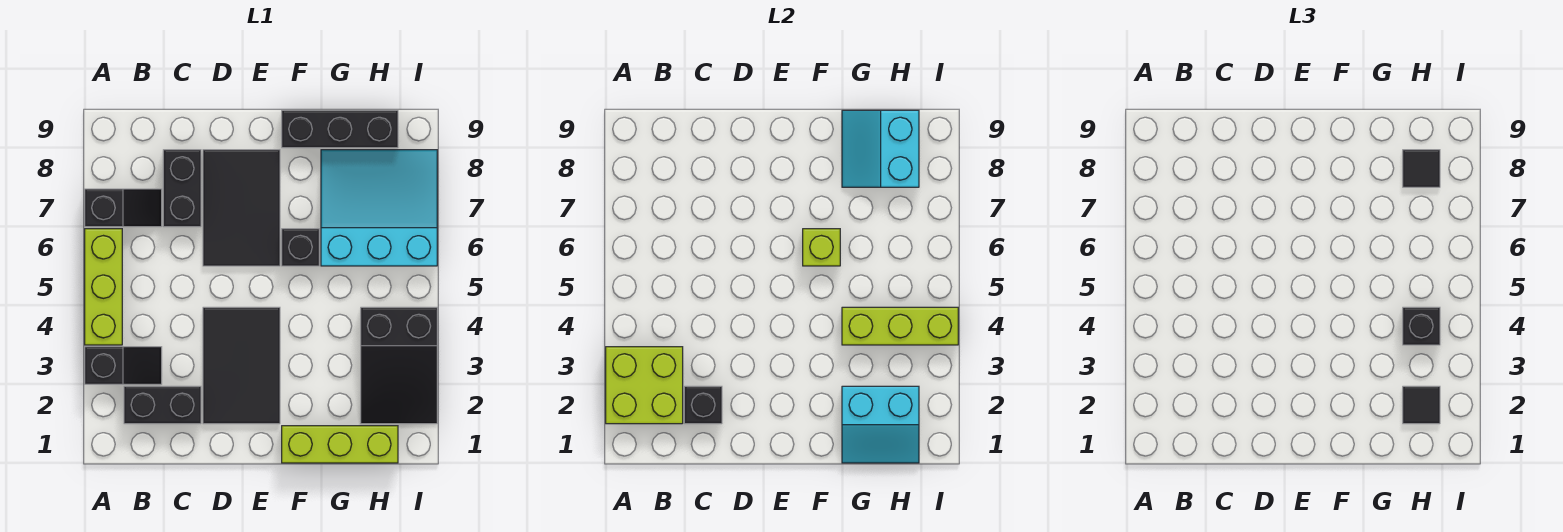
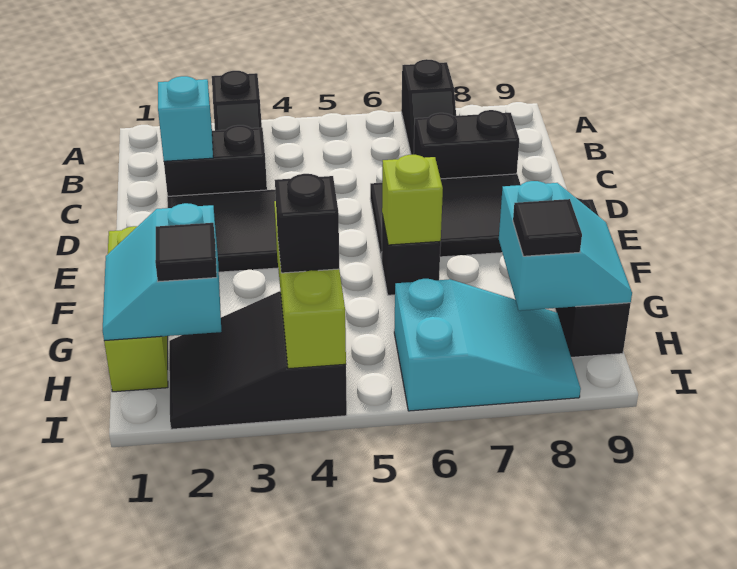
lime 2x2 brick [606,347,683,424] -> none
lime 1x3 brick [85,229,122,345] -> none
black 1x2 brick [124,386,201,424] -> black 1x2 brick turned to [164,125,267,196]
black 1x1 brick [684,386,722,424] -> cyan 1x1 brick [158,76,213,161]
cyan 3x3 slope [321,150,437,266] -> cyan 2x3 slope [394,279,581,411]
cyan 2x2 slope [842,110,919,187] -> cyan 2x2 slope turned to [499,181,632,311]

